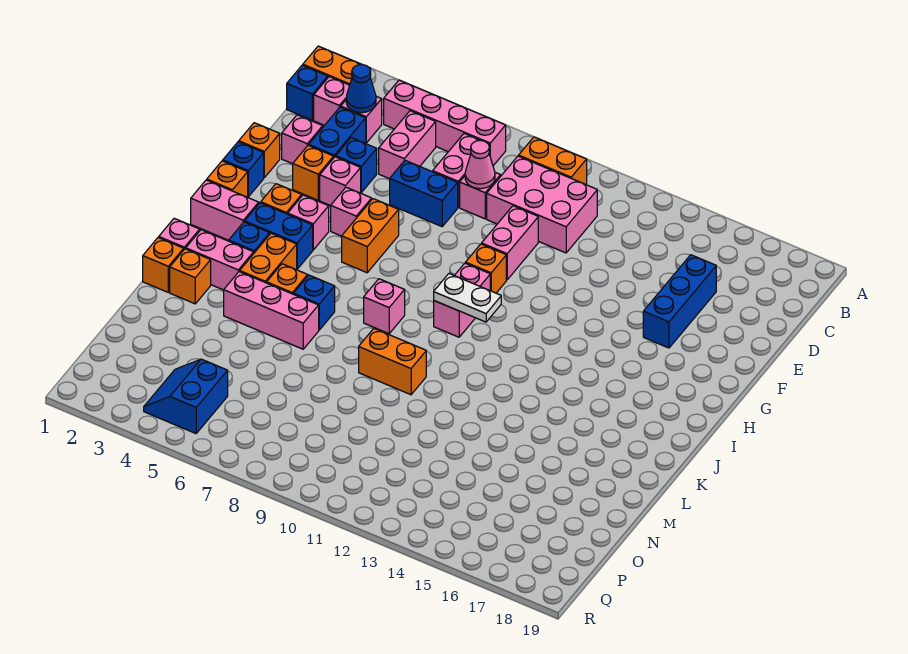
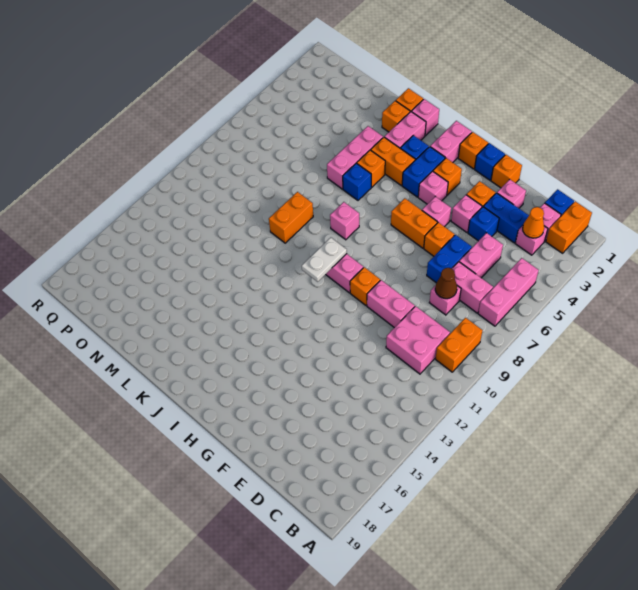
pink 1x4 brick [384,80,506,166] -> pink 1x3 brick [478,258,539,326]
blue 1x1 cone [346,65,376,113] -> orange 1x1 cone [523,207,544,238]
pink 1x2 brick [379,111,436,179] -> pink 1x2 brick turned to [459,233,503,278]
pink 2x3 brick [487,156,597,253] -> pink 2x2 brick [386,306,450,374]
pink 1x1 cone [465,140,495,189] -> brown 1x1 cone [435,268,457,299]
blue 1x3 brick [643,255,716,348] -> none
none -> orange 1x1 brick [424,222,454,256]
blue 2x2 slope [144,359,228,433] -> none

